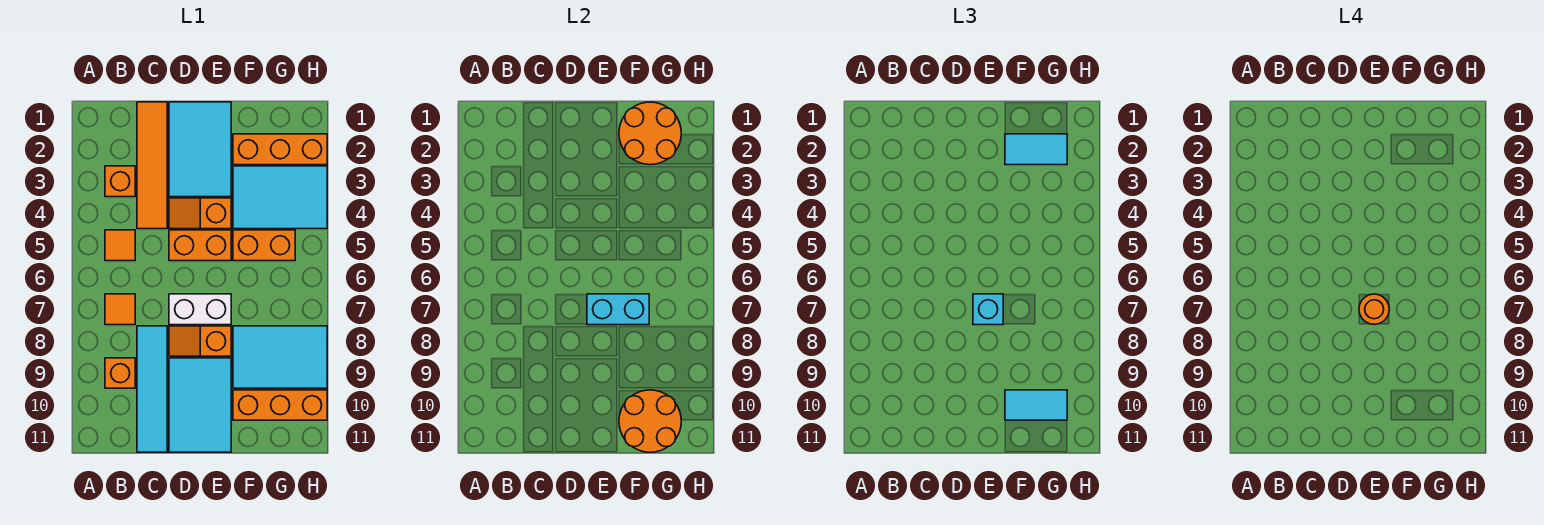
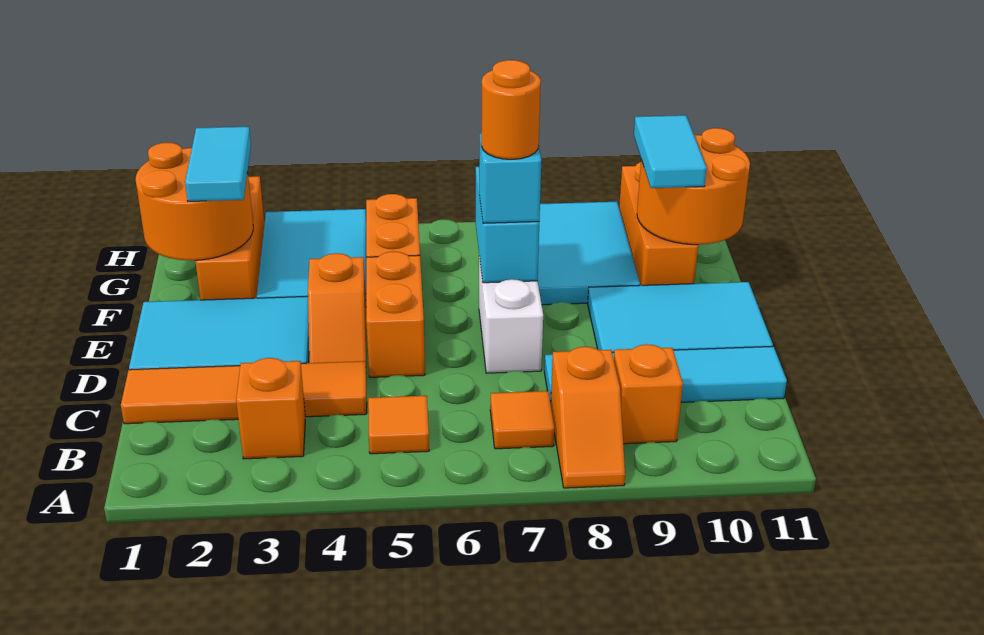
orange 1x2 slope [169,326,231,356] -> orange 1x2 slope moved to [551,347,625,488]

